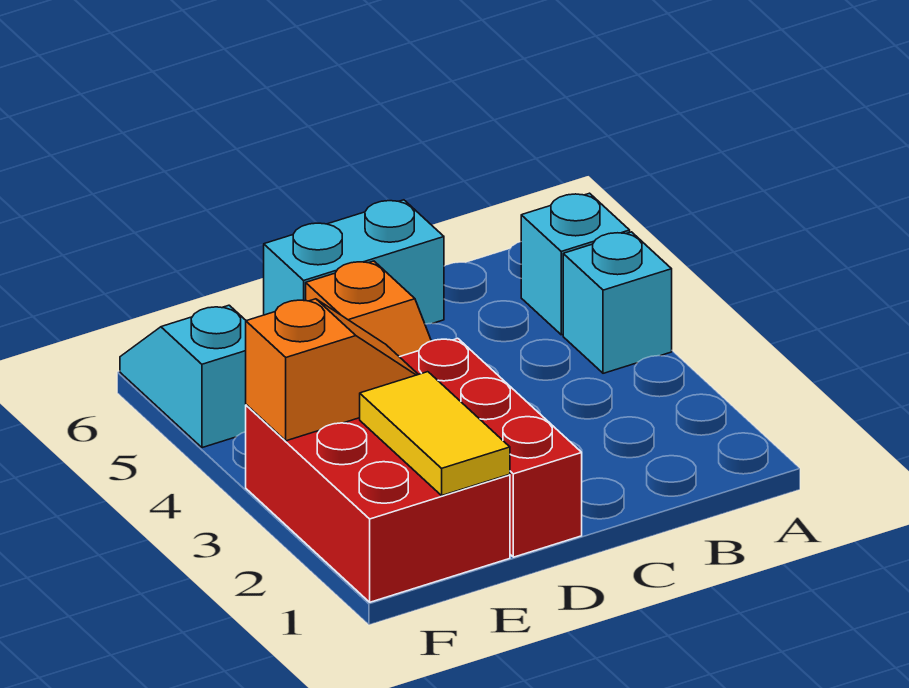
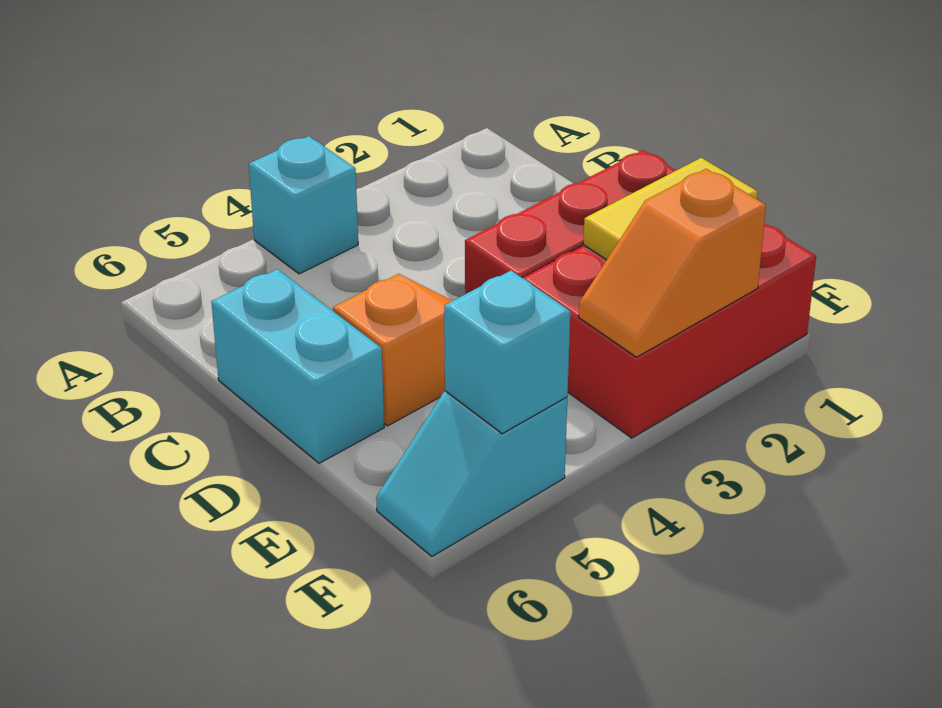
cyan 1x1 brick [521,193,630,335] -> cyan 1x1 brick moved to [444,271,570,434]
orange 1x2 slope [246,299,418,441] -> orange 1x2 slope turned to [579,169,766,357]

